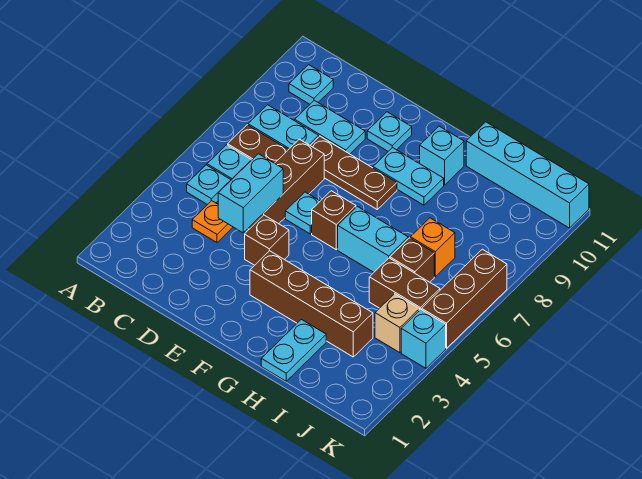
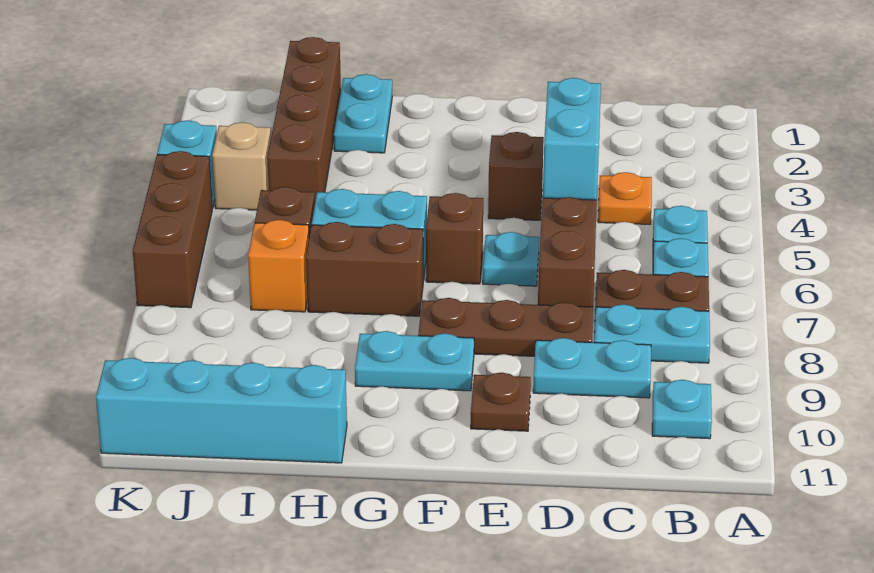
cyan 1x1 plate [367,112,412,151] -> brown 1x1 plate [471,373,531,431]
brown 1x4 brick [250,251,373,357] -> brown 1x4 brick turned to [267,37,341,201]
cyan 1x1 brick [420,126,464,185] -> none
brown 1x2 brick [369,258,440,311] -> brown 1x2 brick moved to [306,222,423,316]

